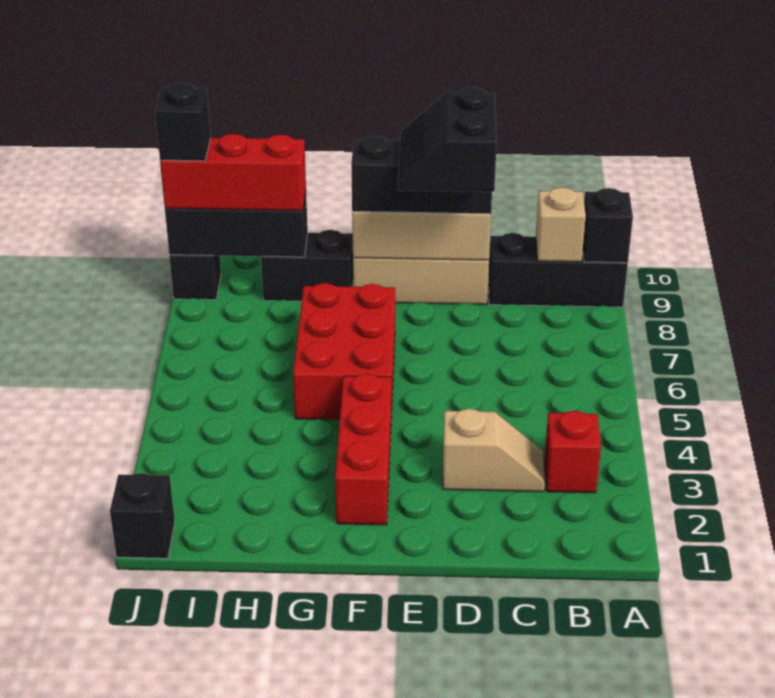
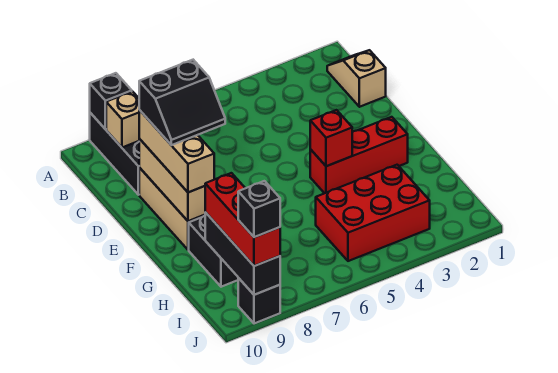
red 1x1 brick [545,411,601,493] -> red 1x1 brick moved to [310,110,352,166]
tan 1x2 slope [443,409,545,492] -> tan 1x2 slope moved to [327,50,386,107]
black 1x3 brick [351,136,492,214] -> tan 1x3 brick [139,110,214,192]
red 2x3 brick [293,283,395,420] -> red 2x3 brick moved to [316,165,430,261]
black 1x1 brick [110,473,175,558] -> none

